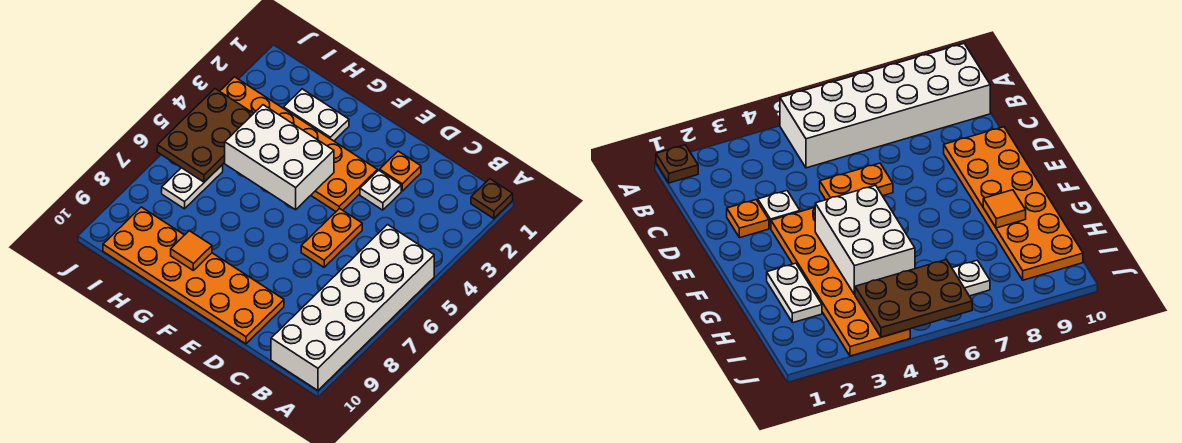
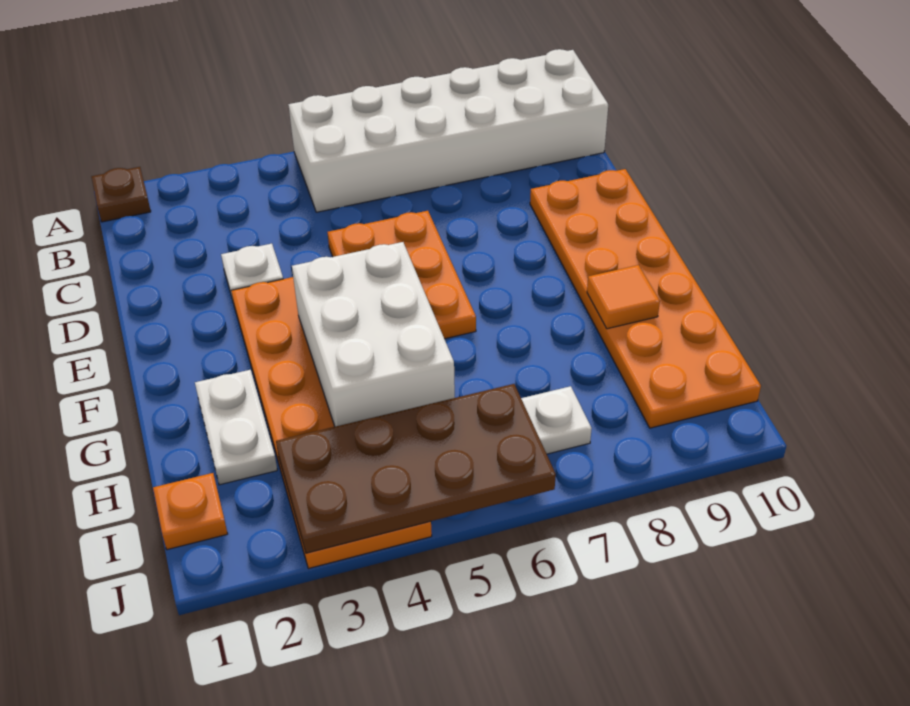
orange 1x1 plate [380,151,421,191] -> orange 1x1 plate moved to [153,473,228,550]
orange 1x2 plate [301,208,362,267] -> orange 2x3 plate [328,211,476,339]
brown 2x3 plate [157,89,254,182] -> brown 2x4 plate [276,384,556,553]

